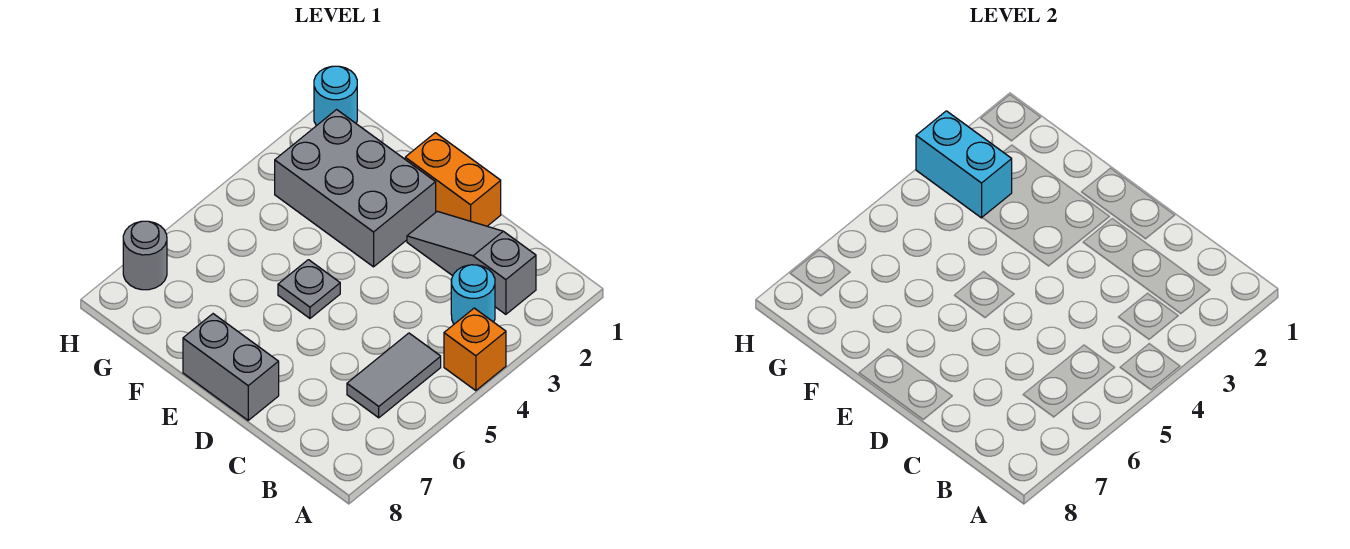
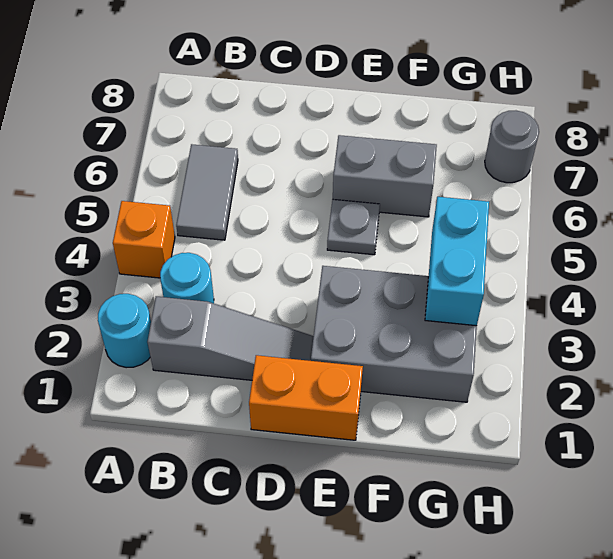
grey 1x2 brick [183,314,279,420] -> grey 1x2 brick moved to [333,135,437,217]
cyan 1x2 brick [916,111,1012,218] -> cyan 1x2 brick turned to [425,197,489,326]
cyan 1x1 round brick [314,66,357,126] -> cyan 1x1 round brick moved to [98,294,151,368]

